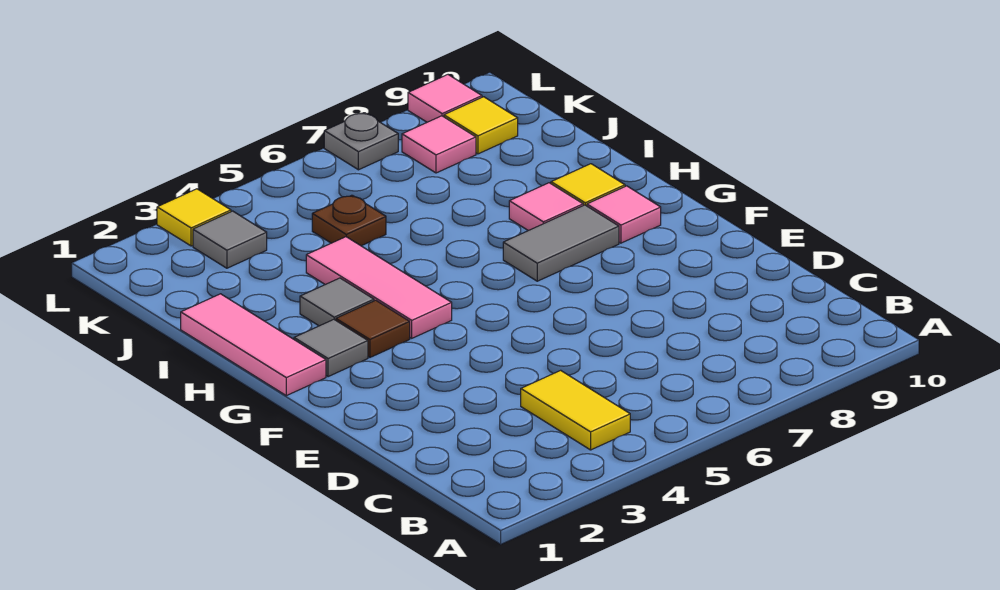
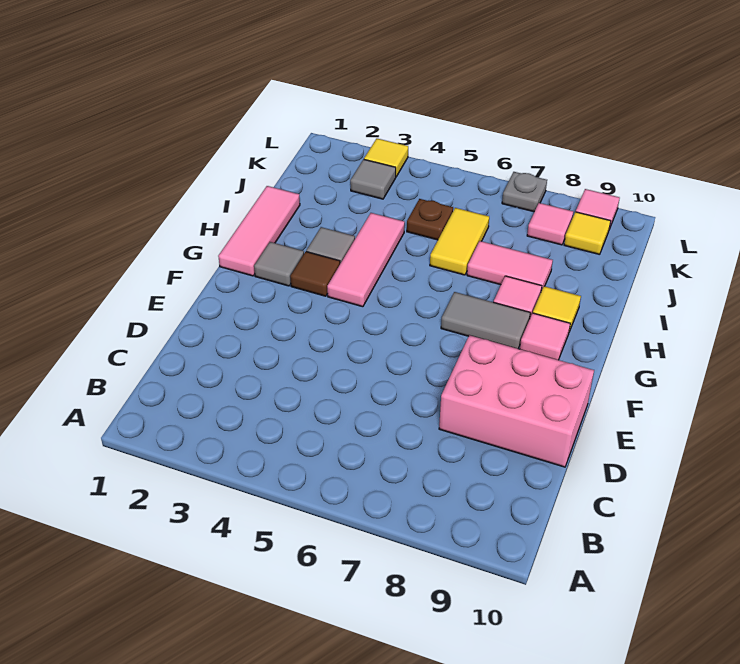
yellow 1x2 tile [521,370,630,450] -> yellow 1x2 tile moved to [430,208,489,275]
none -> pink 2x3 brick [439,335,594,467]
none -> pink 1x2 tile [467,241,553,291]

